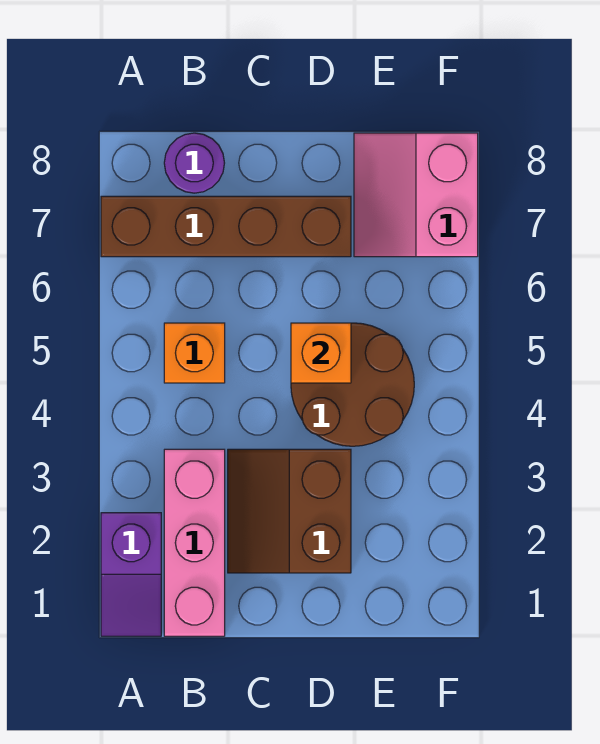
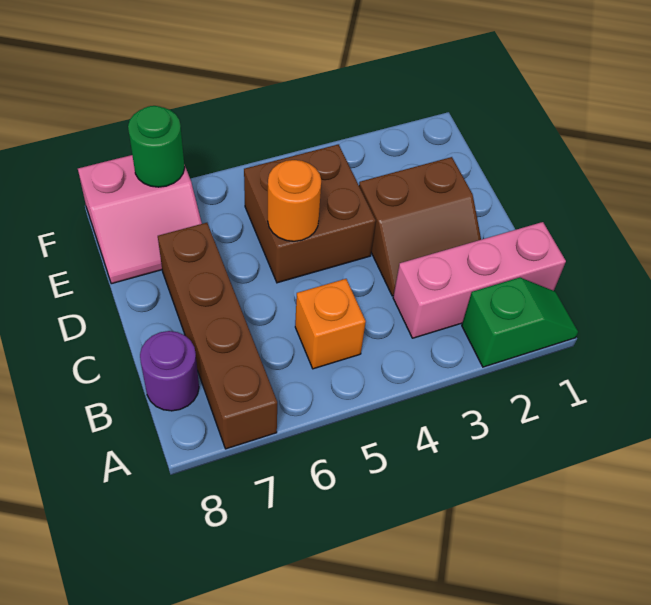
purple 1x2 slope [101,513,161,636] -> green 1x2 slope [462,278,578,367]
brown 2x2 round brick [291,323,414,446] -> brown 2x2 brick [244,144,376,283]
orange 1x1 brick [291,323,351,383] -> orange 1x1 round brick [268,160,321,241]
none -> green 1x1 round brick [128,106,185,187]

